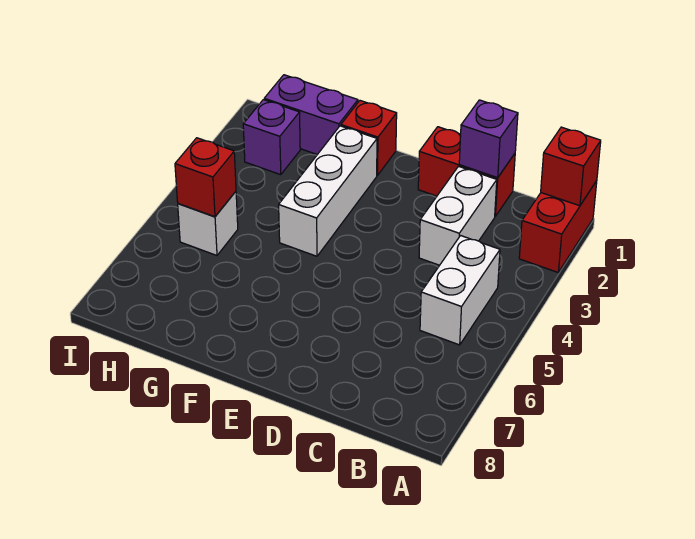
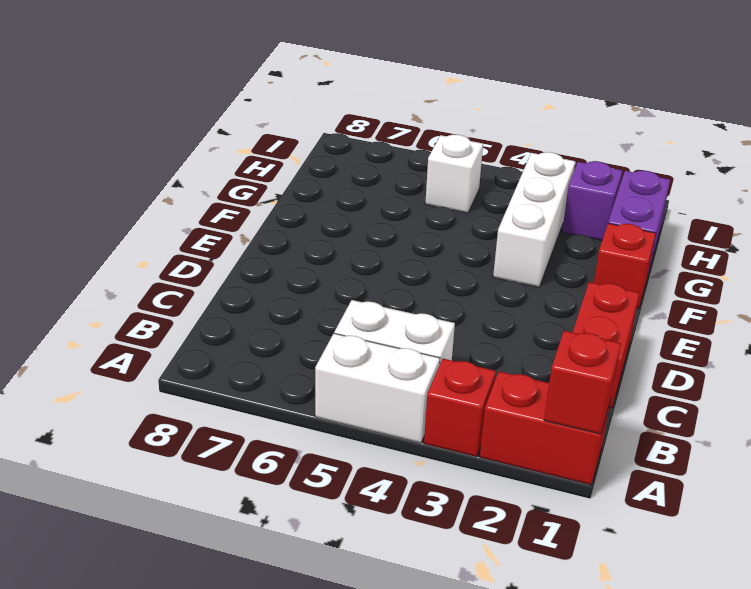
purple 1x1 brick [459,100,518,178] -> none
white 1x2 brick [419,166,497,265] -> white 1x2 brick moved to [315,334,440,443]
white 1x3 brick [279,126,377,256] -> white 1x3 brick turned to [493,152,575,287]
red 1x1 brick [175,138,236,217] -> red 1x1 brick moved to [424,359,496,457]

